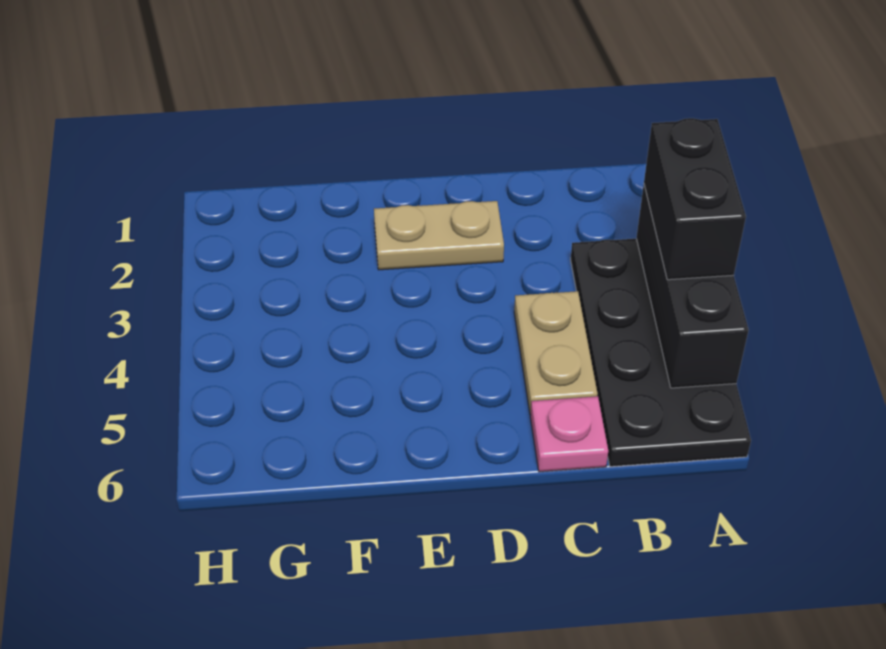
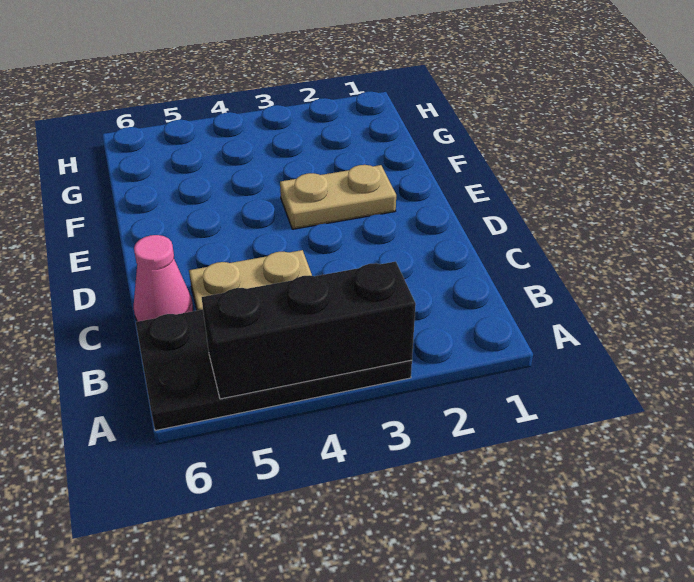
black 1x2 brick [644,118,746,280] -> none
pink 1x1 plate [530,396,608,472] -> pink 1x1 cone [134,235,193,322]
tan 1x2 plate [374,201,504,270] -> tan 1x2 plate turned to [280,165,396,229]

